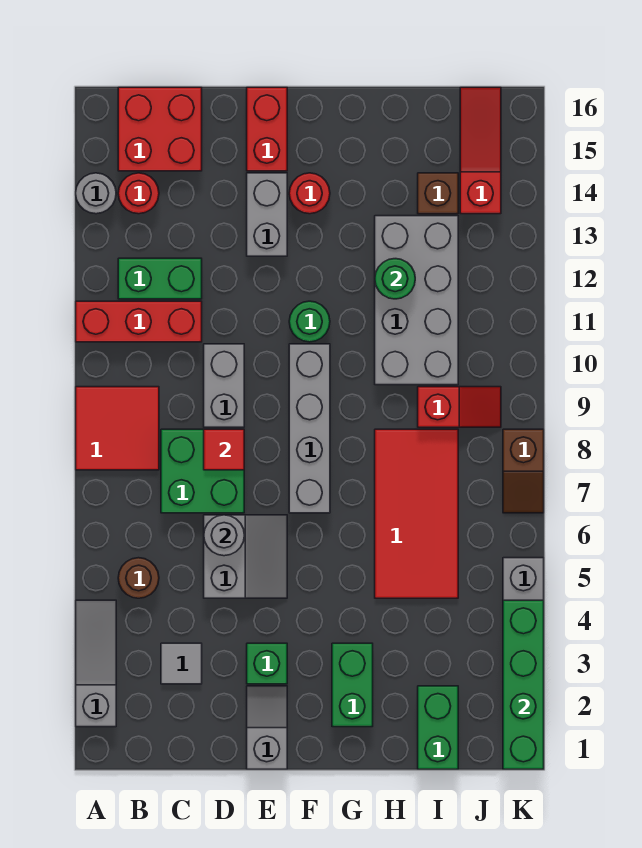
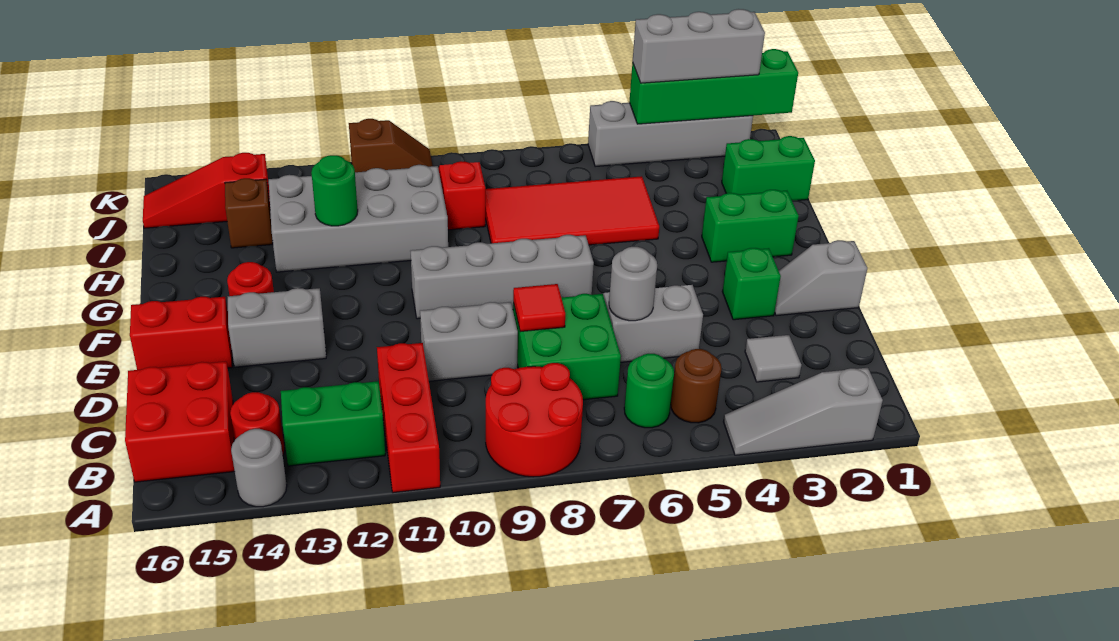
red 2x2 tile [76,387,159,470] -> red 2x2 round brick [486,363,583,477]
green 1x2 brick [118,258,202,299] -> green 1x2 brick turned to [281,381,385,466]
green 1x1 round brick [289,301,330,342] -> green 1x1 round brick moved to [624,354,674,428]
none -> grey 1x3 brick [633,9,765,83]
brown 1x2 slope [503,429,544,513] -> brown 1x2 slope moved to [349,119,433,172]

